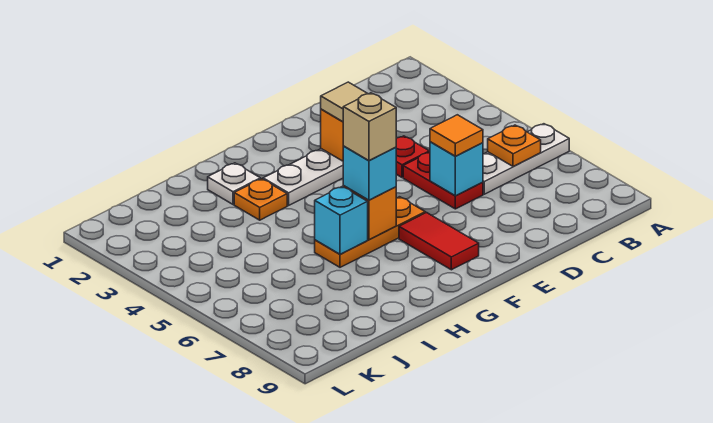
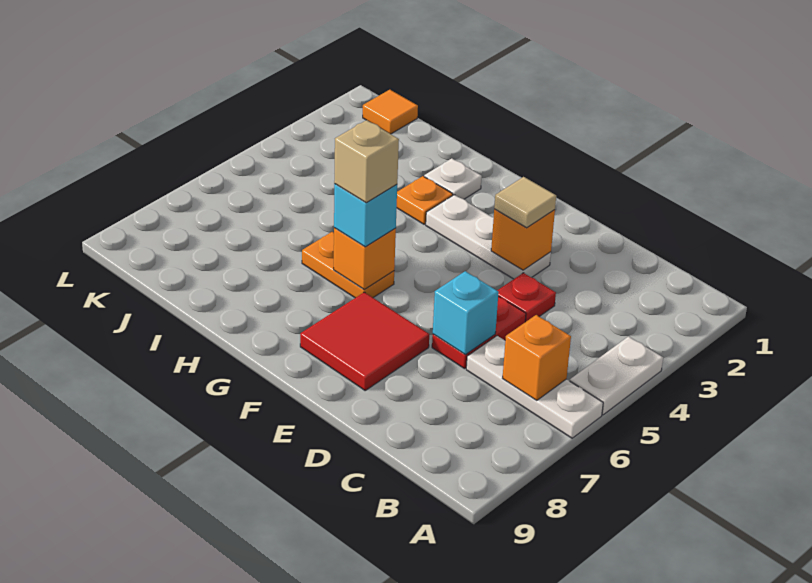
none -> white 1x2 plate [570,337,663,415]
orange 1x1 plate [488,125,541,166] -> orange 1x1 brick [502,315,571,400]
orange 1x1 tile [430,115,483,156] -> orange 1x1 tile moved to [363,90,418,134]
orange 1x3 plate [315,197,425,267] -> orange 1x2 plate [302,232,394,298]
red 1x2 tile [399,213,479,270] -> red 2x2 tile [300,292,429,390]
cyan 1x1 brick [315,187,368,254] -> none

